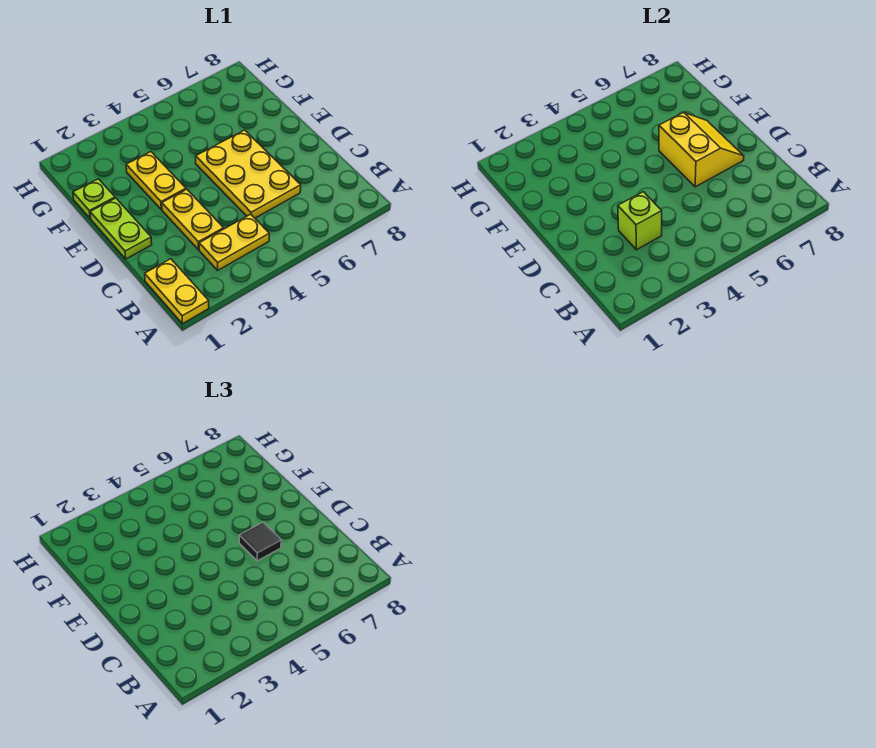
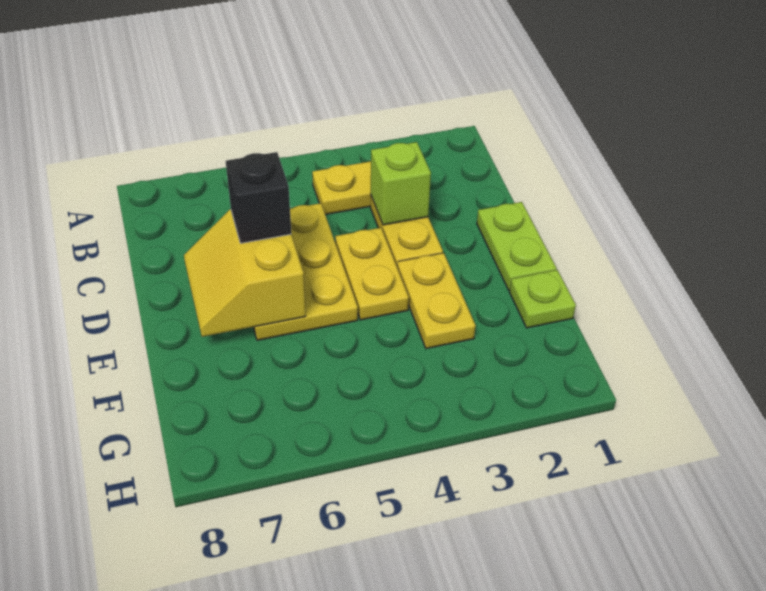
yellow 1x2 plate [145,259,209,324] -> yellow 1x2 plate moved to [335,228,409,320]
black 1x1 tile [239,522,281,561] -> black 1x1 brick [226,152,291,243]

